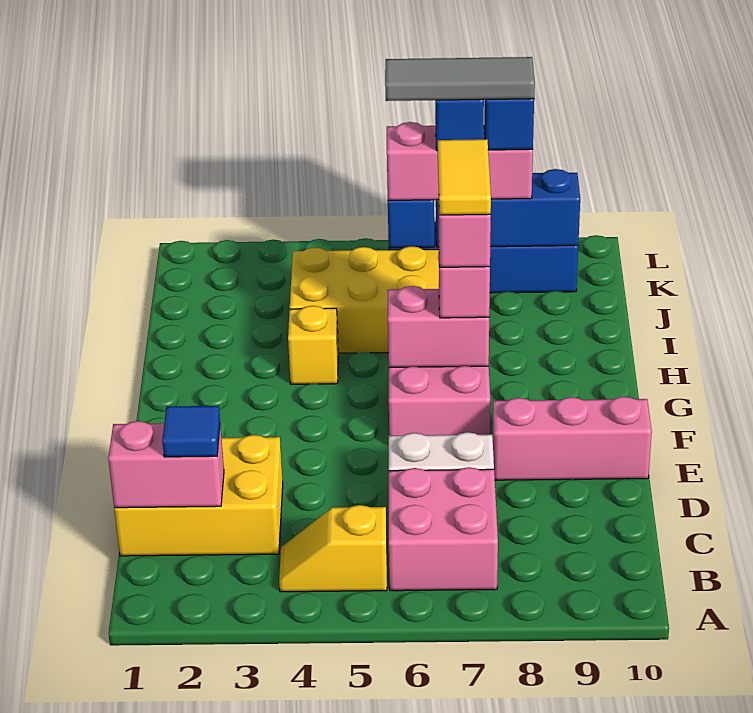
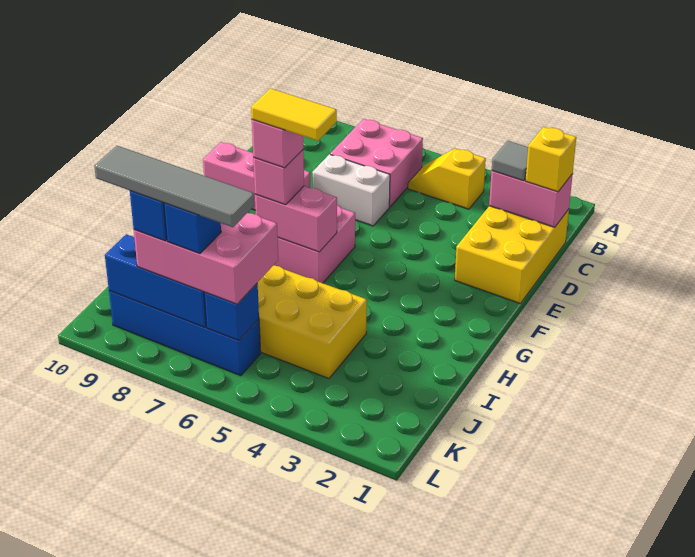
yellow 1x2 slope [279,505,387,592] -> yellow 1x2 slope turned to [408,148,486,209]
yellow 2x3 brick [114,435,283,556] -> yellow 2x3 brick turned to [455,206,569,303]
blue 1x1 tile [162,406,220,457] -> grey 1x1 tile [492,141,528,181]
yellow 1x2 tile [438,139,491,215] -> yellow 1x2 tile turned to [251,88,337,141]
yellow 1x1 brick [288,306,338,384] -> yellow 1x1 brick moved to [526,127,576,192]
pink 1x3 brick [387,122,533,200] -> pink 2x3 brick [134,213,278,304]
grey 1x3 tile [385,57,535,101] -> grey 1x4 tile [94,146,254,227]

